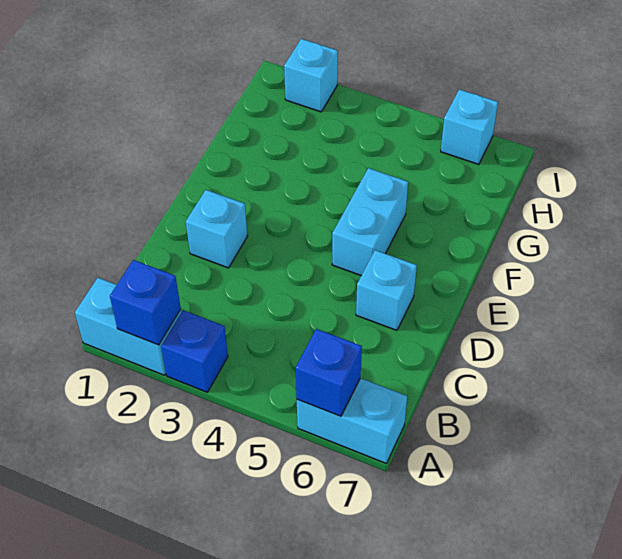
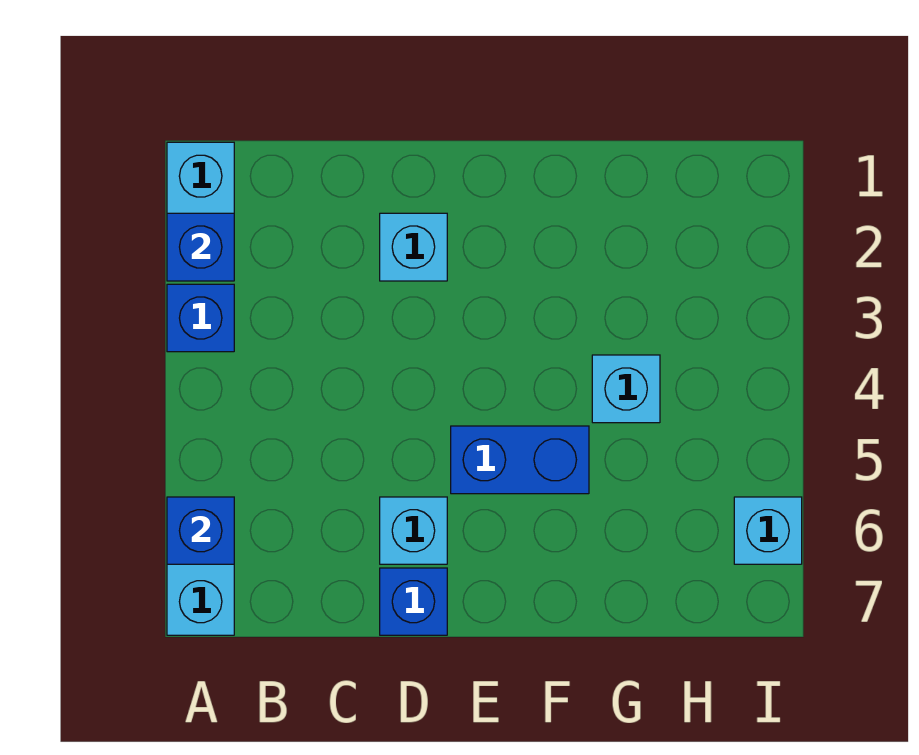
none -> blue 1x1 brick [380,568,447,635]
cyan 1x2 brick [332,168,408,276] -> blue 1x2 brick [451,426,589,494]
cyan 1x1 brick [284,39,338,112] -> cyan 1x1 brick moved to [592,355,660,423]

